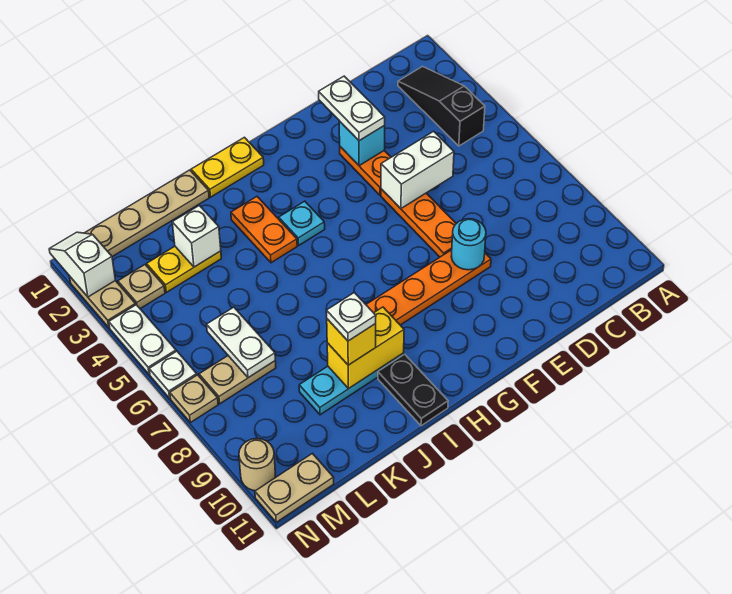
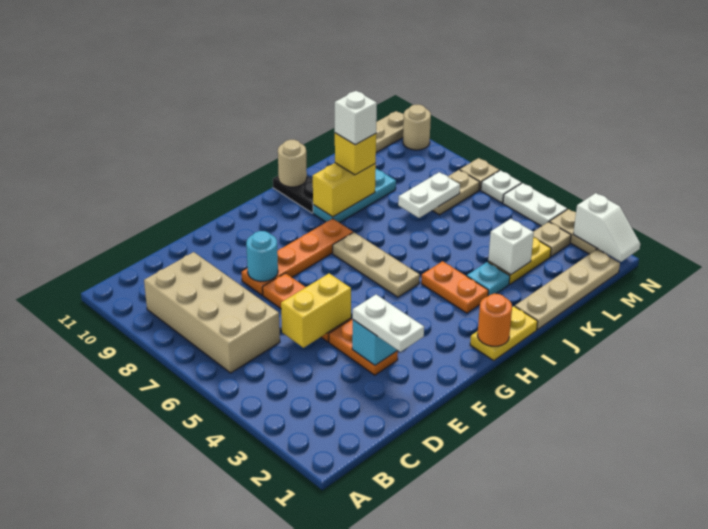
black 1x3 slope [398,67,485,146] -> none
none -> tan 2x4 brick [144,252,280,373]
white 1x2 brick [381,131,454,208] -> yellow 1x2 brick [281,273,351,348]
none -> orange 1x1 round brick [478,294,512,346]
cyan 1x1 plate [279,201,325,245] -> cyan 1x1 plate moved to [467,262,510,296]
none -> tan 1x3 plate [333,232,420,297]
none -> tan 1x1 round brick [278,140,307,187]
white 1x1 plate [327,293,376,341] -> white 1x1 brick [335,91,377,145]
white 1x2 plate [207,307,275,378] -> white 1x2 plate turned to [398,172,460,218]

